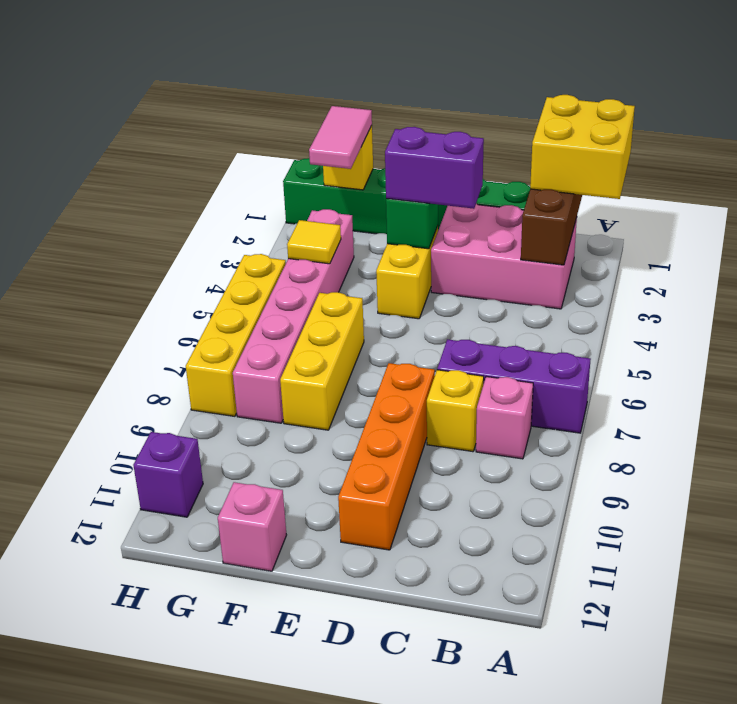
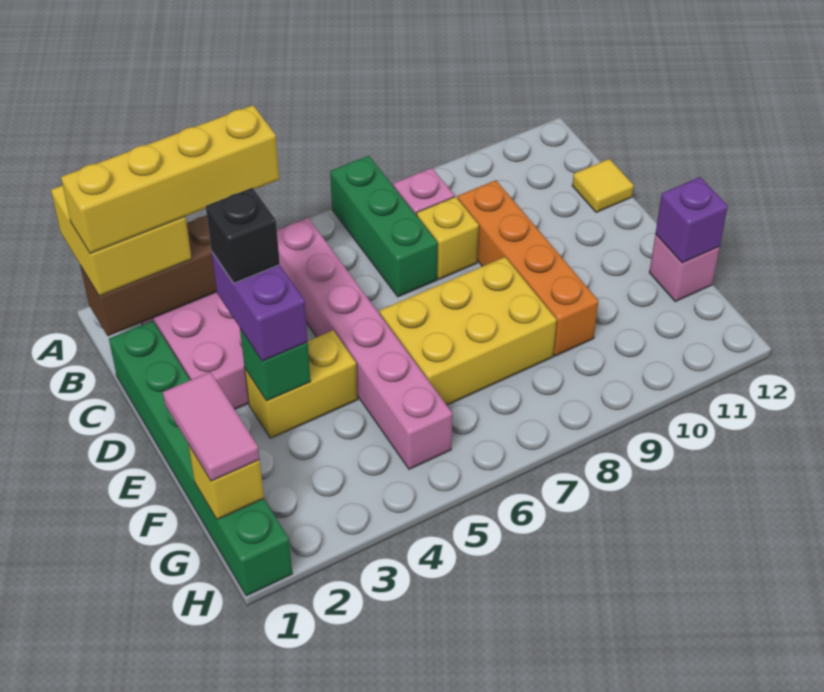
purple 1x3 brick [437,339,591,433] -> green 1x3 brick [330,156,437,297]
none -> black 1x1 brick [206,188,280,283]
orange 1x4 brick [338,363,435,550] -> orange 1x4 brick turned to [458,180,598,356]
yellow 1x3 brick [280,292,364,430] -> yellow 2x3 brick [380,257,557,405]
pink 1x2 tile [309,106,372,169] -> pink 1x2 tile turned to [163,372,260,481]
pink 1x6 brick [233,209,354,423] -> pink 1x6 brick turned to [277,218,452,469]
yellow 1x1 tile [287,220,341,264] -> yellow 1x1 tile moved to [572,159,634,212]
yellow 1x4 brick [186,254,286,416] -> yellow 1x4 brick moved to [61,105,279,254]
purple 1x1 brick [133,432,203,517] -> purple 1x1 brick moved to [655,177,728,263]

